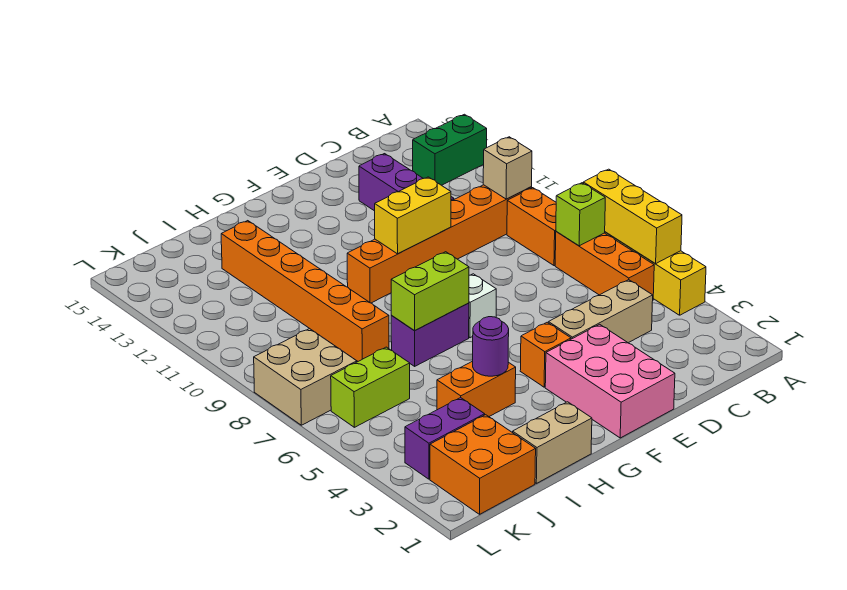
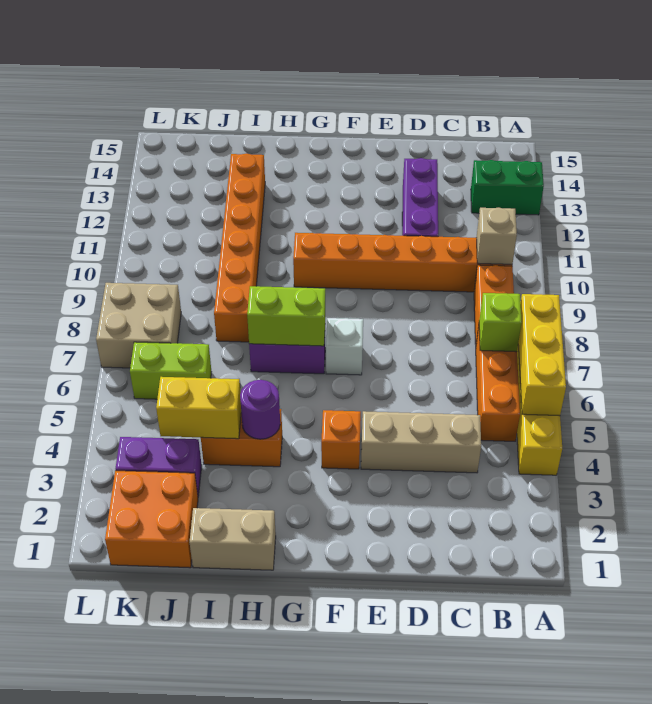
pink 2x3 brick [545,324,675,438] -> none
yellow 1x2 brick [375,177,451,254] -> yellow 1x2 brick moved to [156,377,241,439]

